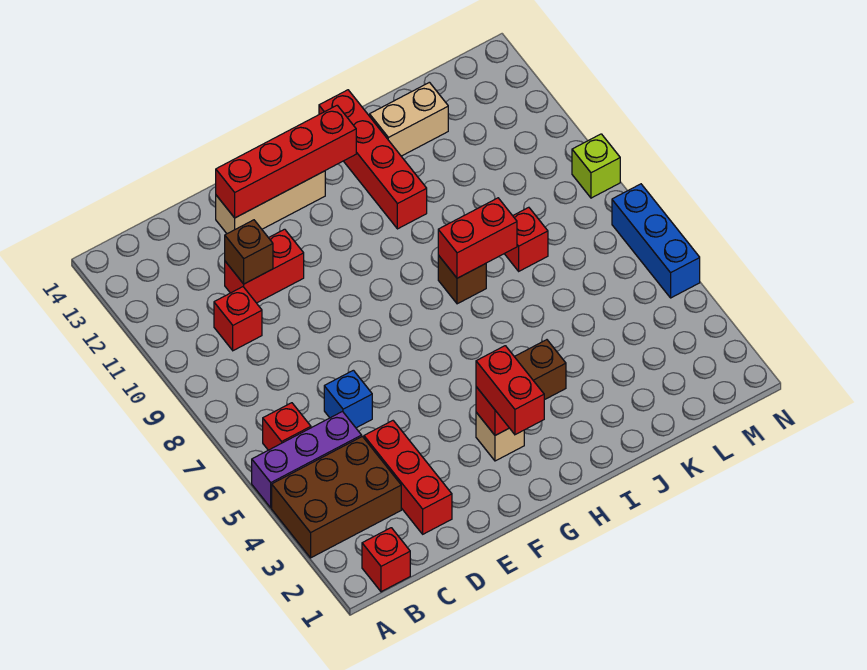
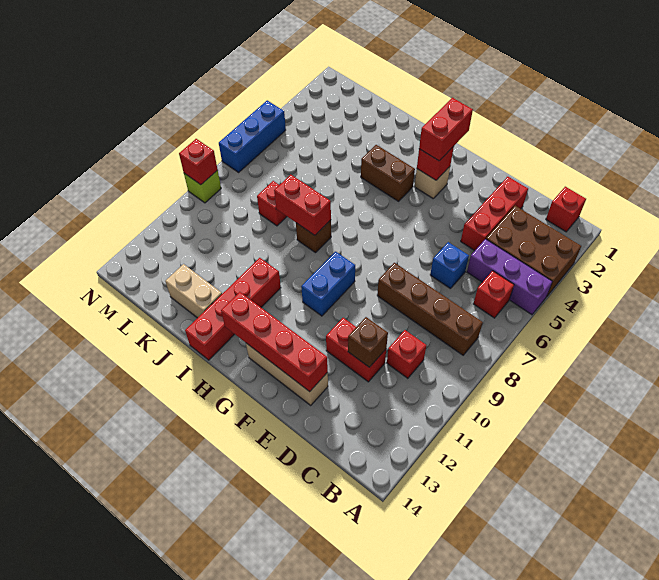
none -> brown 1x4 brick [377,263,483,355]
none -> blue 1x2 brick [301,252,355,316]
none -> red 1x1 brick [179,139,218,185]

